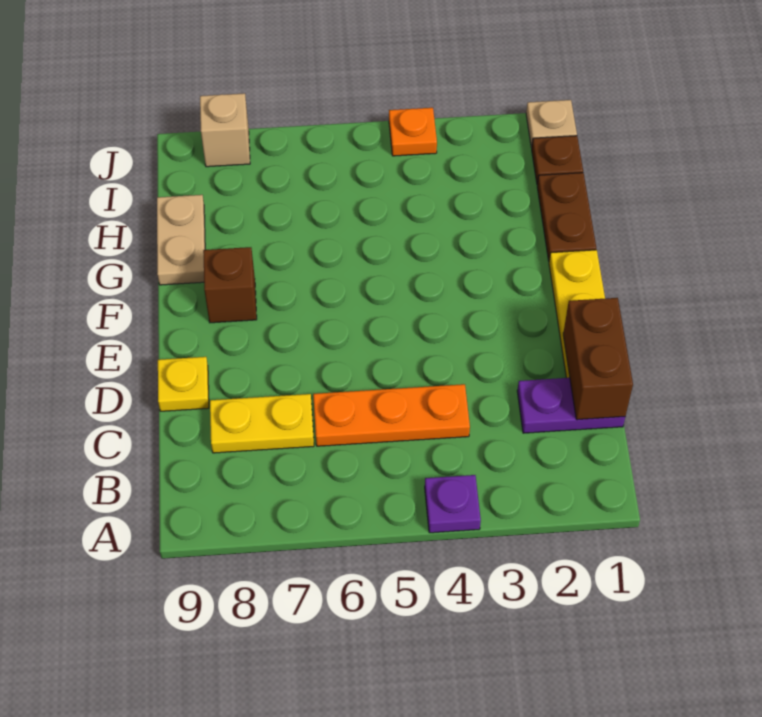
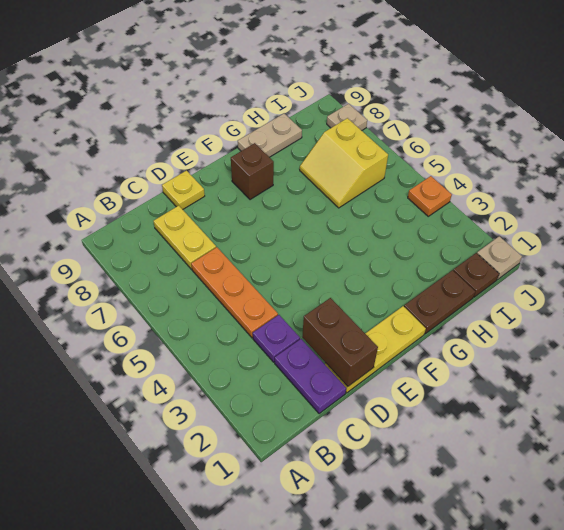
purple 1x1 plate [425,475,481,533] -> purple 1x1 plate moved to [253,315,300,362]
brown 1x2 brick [563,298,633,420] -> brown 1x2 brick turned to [302,298,378,386]
none -> yellow 2x2 slope [300,118,388,208]
tan 1x1 brick [200,93,250,167] -> tan 1x1 plate [327,104,367,131]

